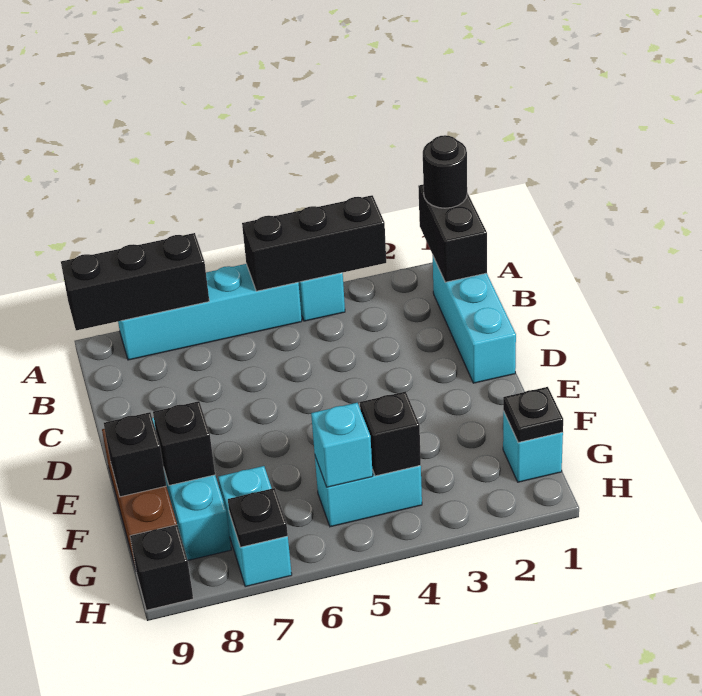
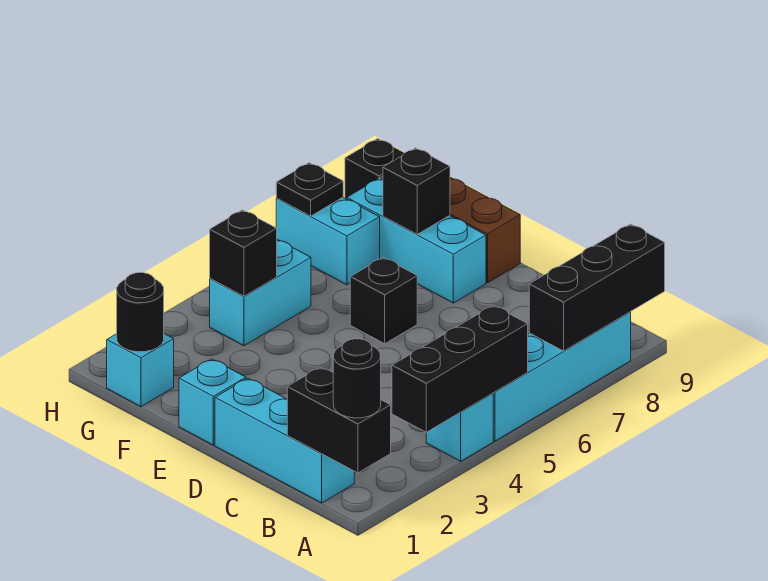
black 1x1 brick [104,412,166,497] -> black 1x1 brick moved to [350,257,417,344]
black 1x1 plate [503,387,563,442] -> black 1x1 round brick [117,273,164,352]
cyan 1x1 brick [311,403,373,487] -> cyan 1x1 brick moved to [179,359,246,445]

